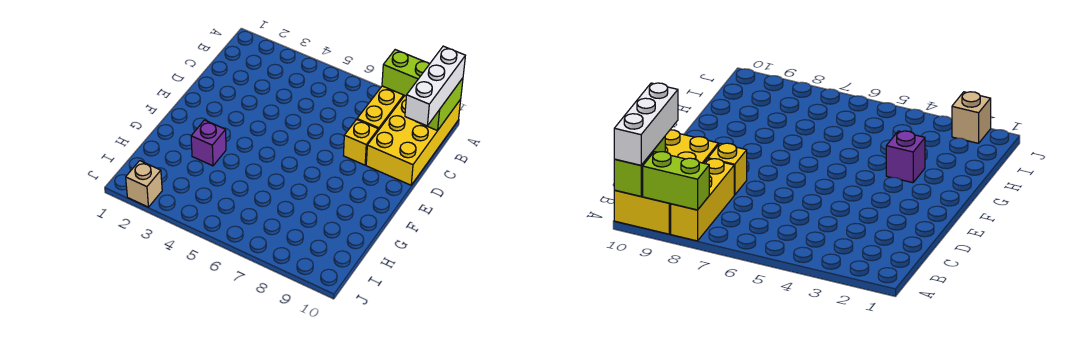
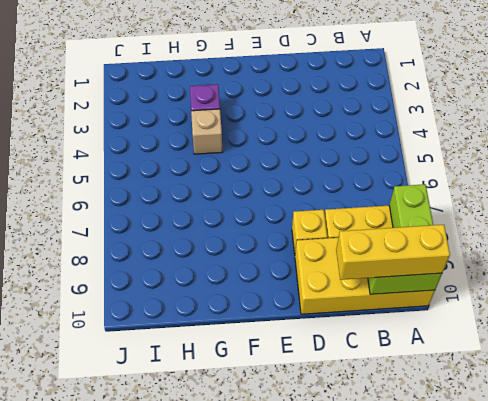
white 1x3 brick [405,46,465,126] -> yellow 1x3 brick [336,225,450,280]
tan 1x1 brick [126,161,162,207] -> tan 1x1 brick moved to [191,109,222,154]

